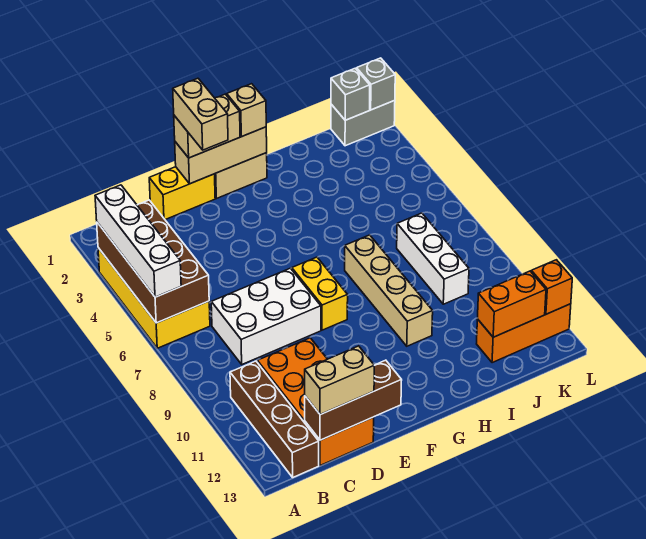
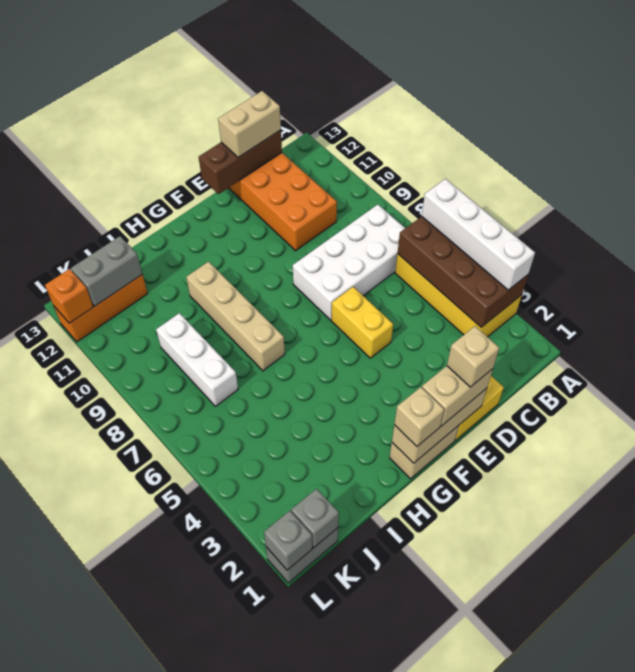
brown 1x4 brick [230,361,319,477] -> none
white 2x3 brick [211,268,321,364] -> white 2x4 brick [293,205,405,320]
tan 1x2 brick [173,78,228,150] -> tan 1x1 brick [447,326,499,387]
yellow 1x2 brick [292,257,348,330] -> yellow 1x2 brick moved to [331,287,393,358]
orange 1x2 brick [477,271,546,337] -> grey 1x2 brick [71,236,142,306]

